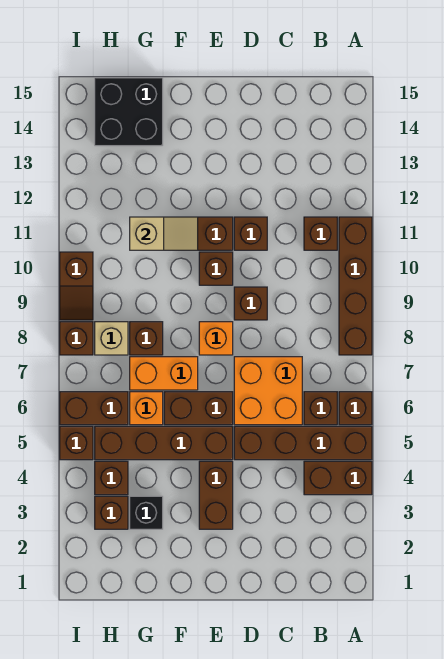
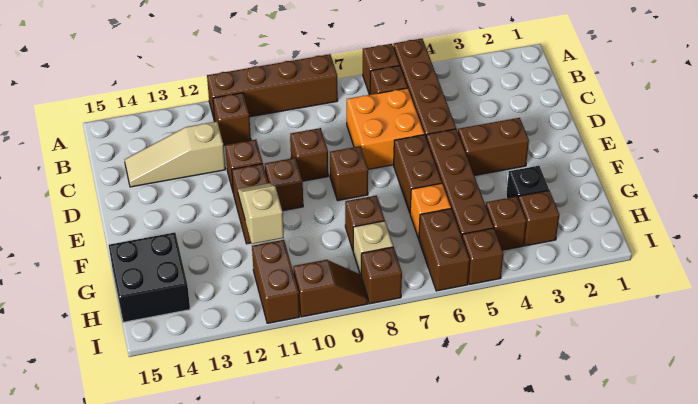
brown 1x2 brick [304,461,372,495] -> brown 1x2 brick moved to [252,240,300,323]
none -> tan 1x3 slope [125,122,225,187]
orange 1x1 brick [199,322,233,355] -> brown 1x1 brick [330,146,368,201]
orange 1x2 brick [130,357,198,390] -> none

